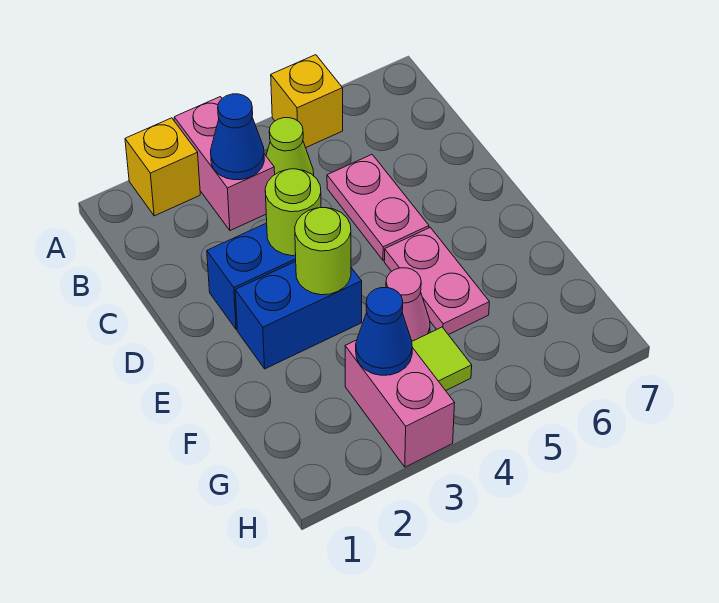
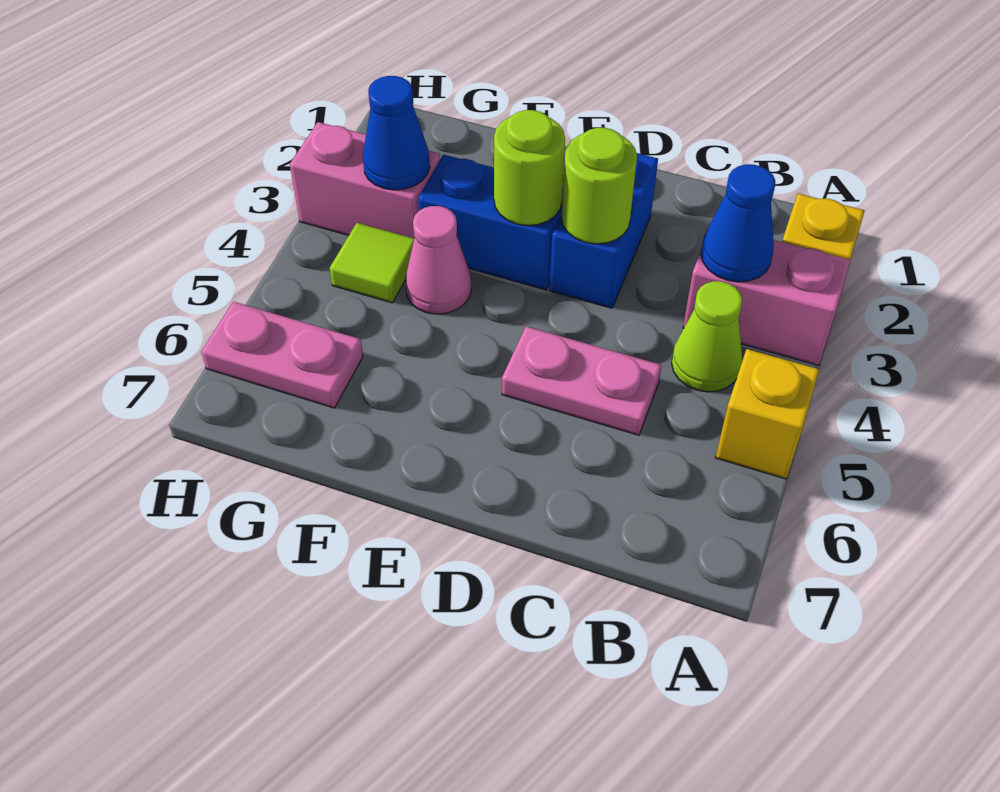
blue 1x2 brick [235,261,362,369] -> blue 1x2 brick turned to [418,155,563,290]
pink 1x2 plate [384,227,489,335] -> pink 1x2 plate moved to [201,302,363,408]

